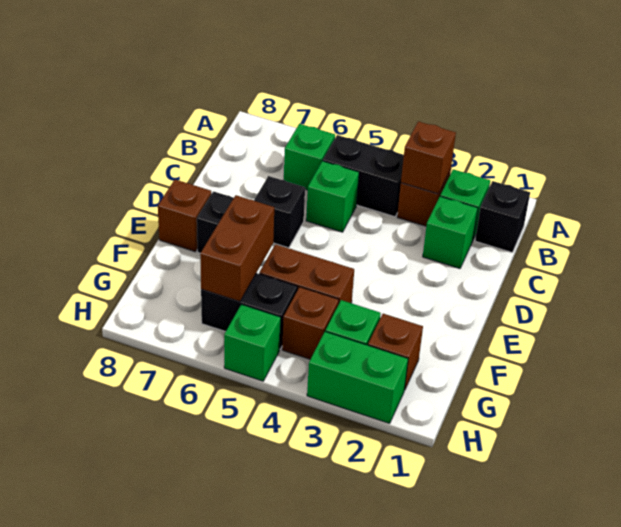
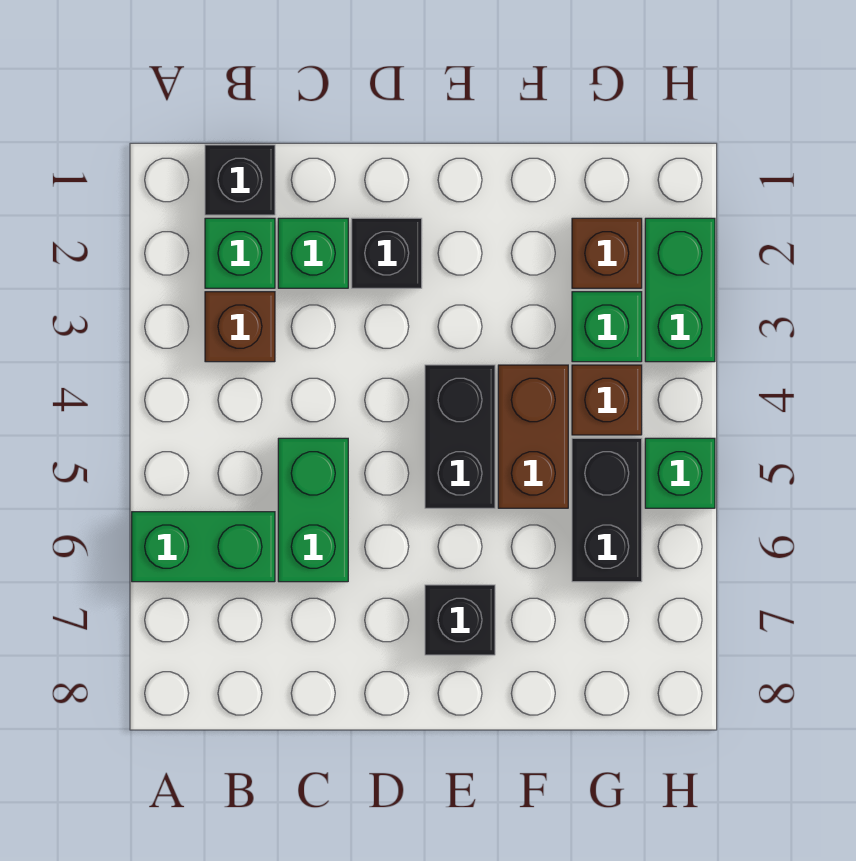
brown 1x1 brick [401,121,456,194] -> none
black 1x2 brick [323,135,404,217] -> black 1x2 brick moved to [425,365,495,508]
green 1x1 brick [284,124,335,190] -> green 1x2 brick [132,512,275,582]
green 1x1 brick [306,161,359,232] -> green 1x2 brick [278,438,348,582]
black 1x1 brick [254,176,305,248] -> black 1x1 brick moved to [352,218,422,288]
brown 1x1 brick [158,180,211,252] -> none
brown 1x2 brick [200,195,274,302] -> none

